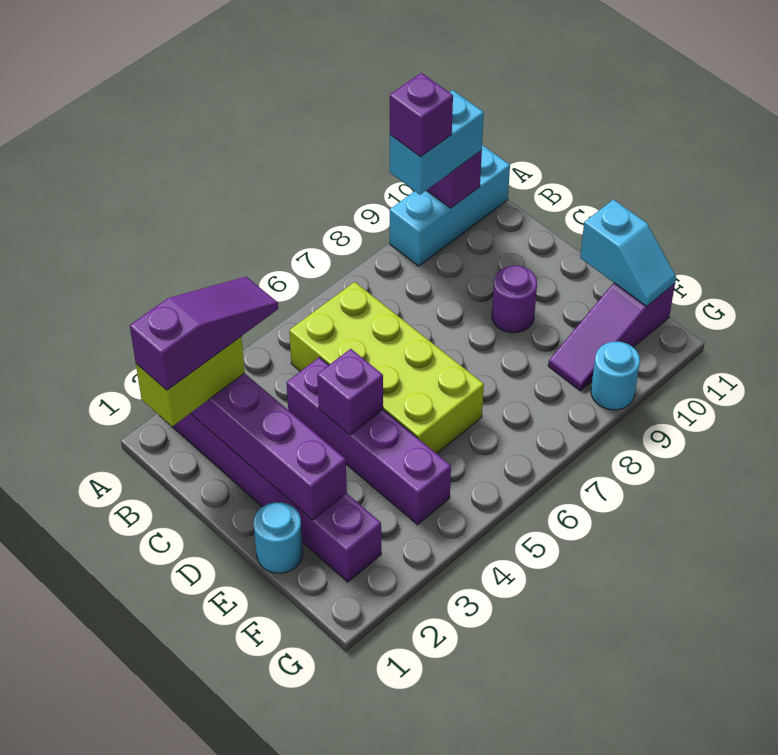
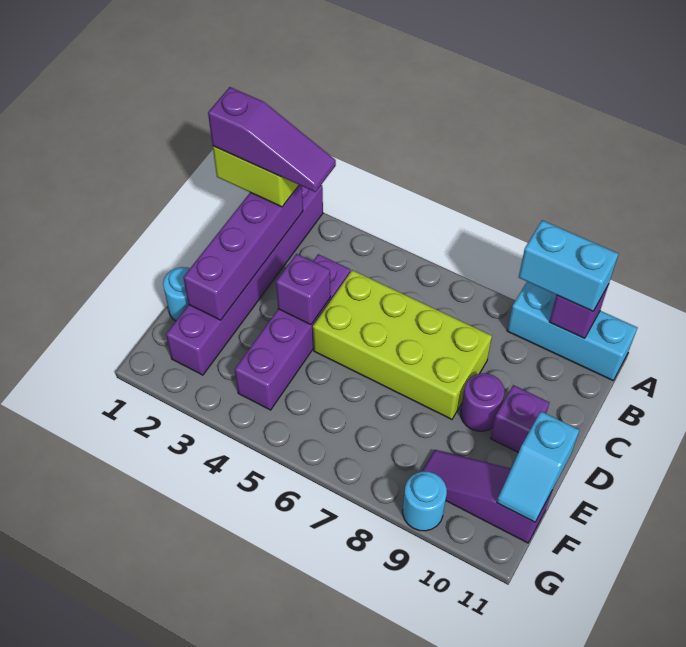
purple 1x1 brick [390,73,453,157] -> purple 1x1 brick moved to [491,385,549,452]
lime 2x4 brick [289,282,484,454] -> lime 2x4 brick turned to [313,270,492,419]

